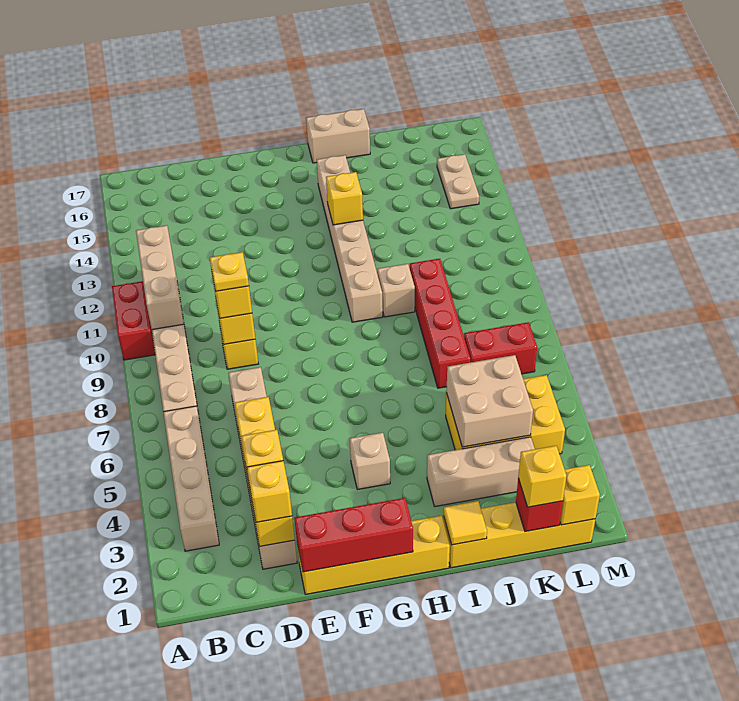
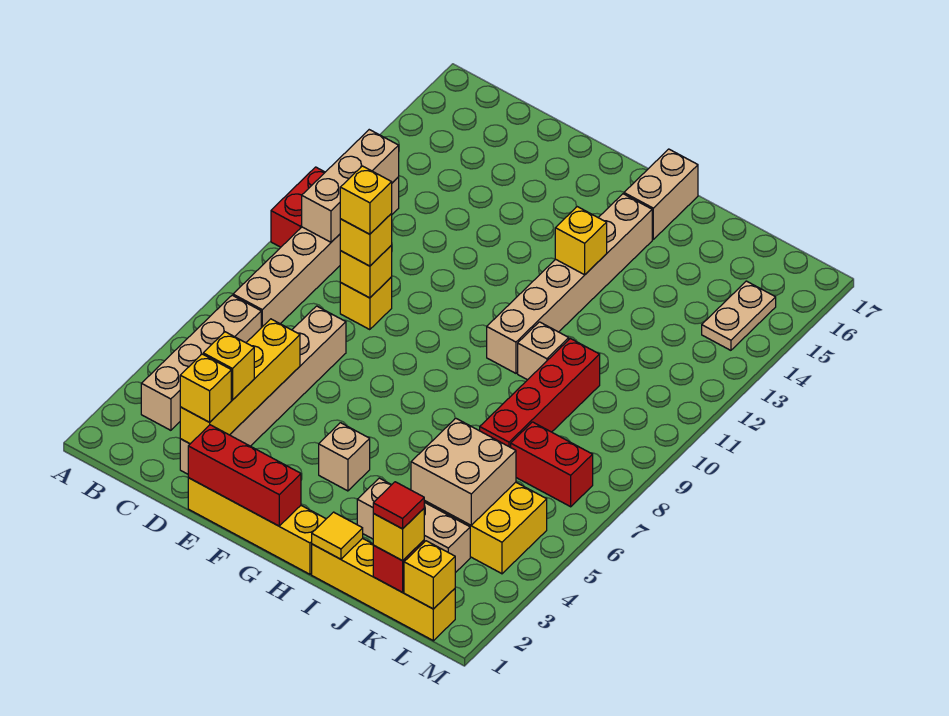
yellow 1x1 plate [210,252,249,291] -> yellow 1x1 brick [340,166,392,234]
tan 1x2 brick [306,109,370,163] -> tan 1x2 brick turned to [624,149,698,239]
none -> red 1x1 tile [373,482,424,529]

